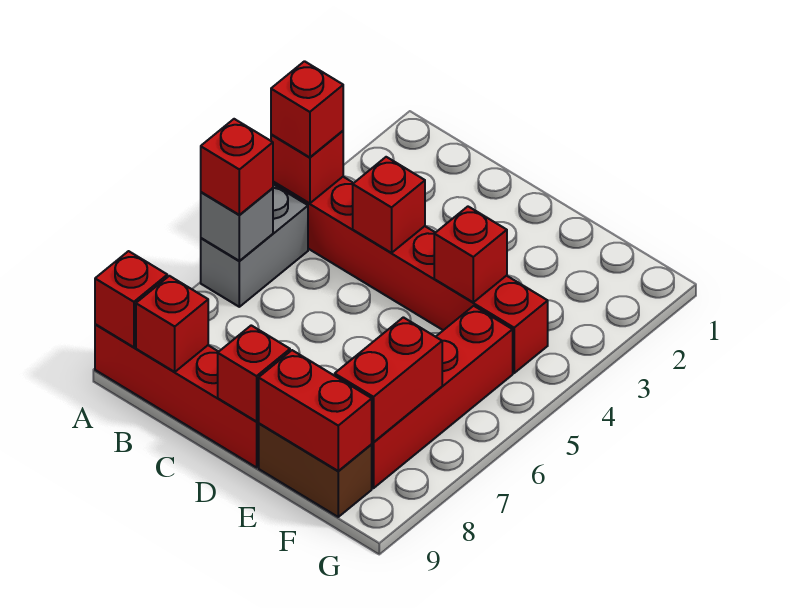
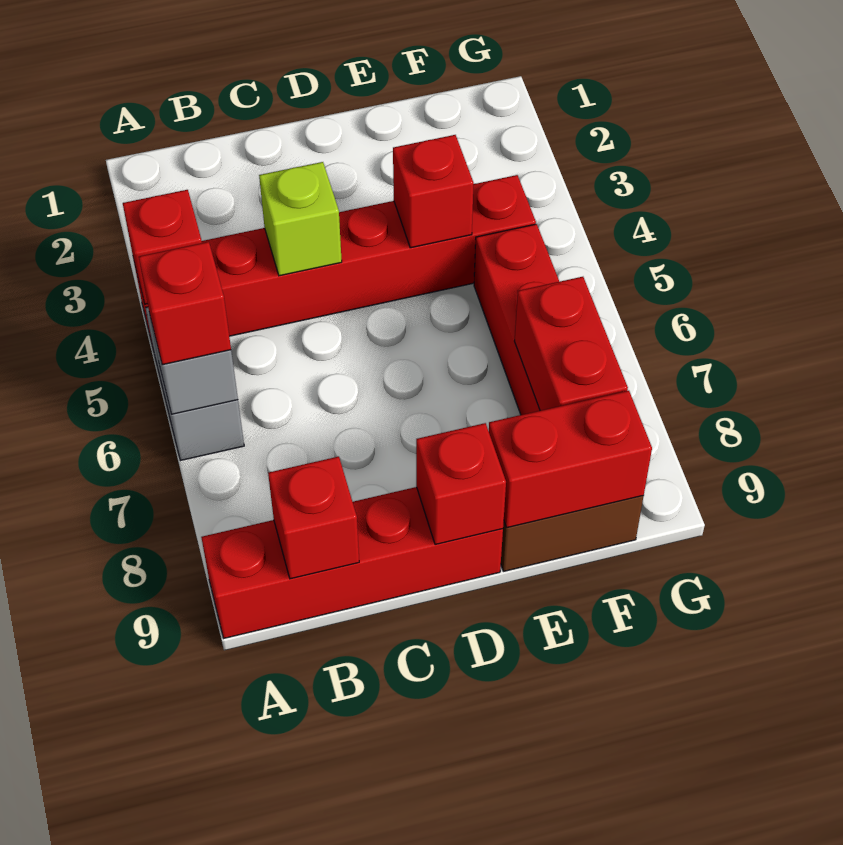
red 1x1 brick [271,61,343,157] -> none
red 1x1 brick [95,251,167,347] -> none
red 1x1 brick [353,157,425,253] -> lime 1x1 brick [259,162,342,276]

